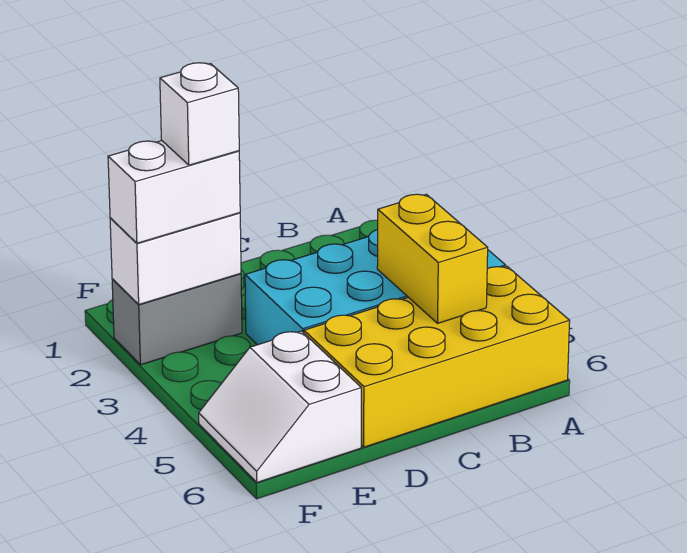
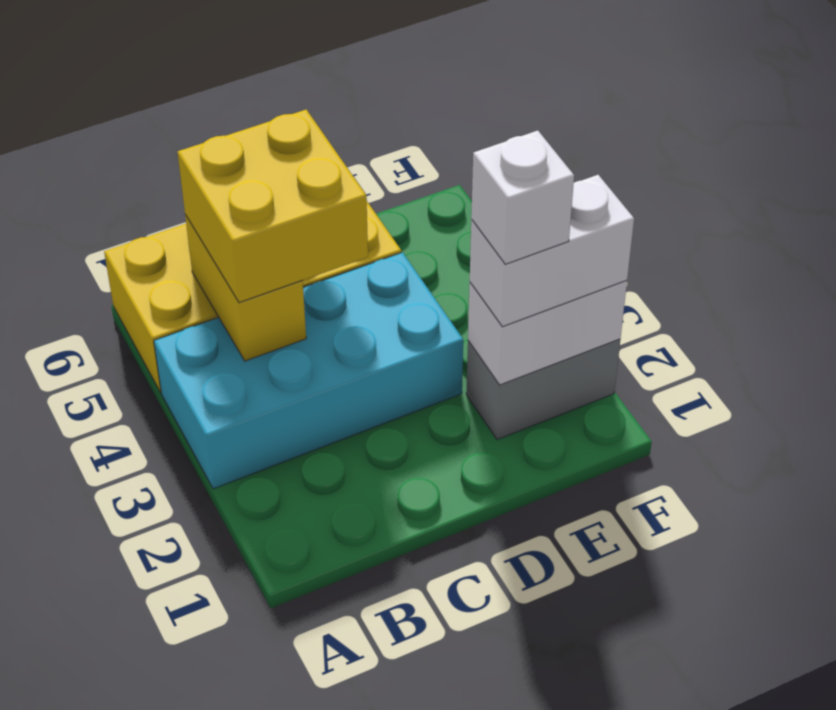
none -> yellow 2x2 brick [178,110,368,303]
white 2x2 slope [199,331,361,482] -> none

